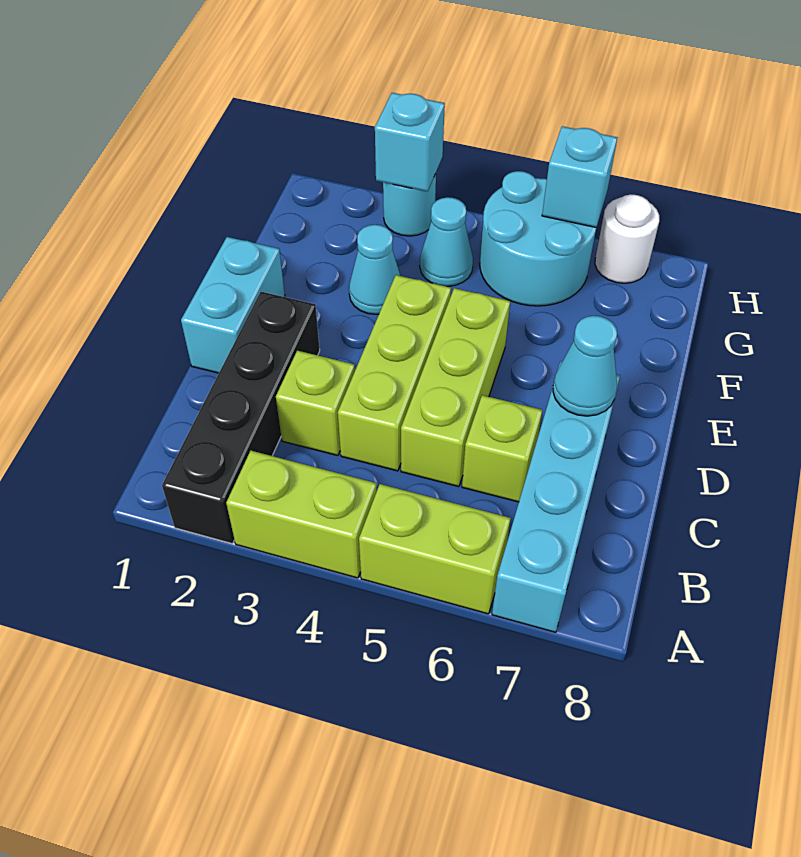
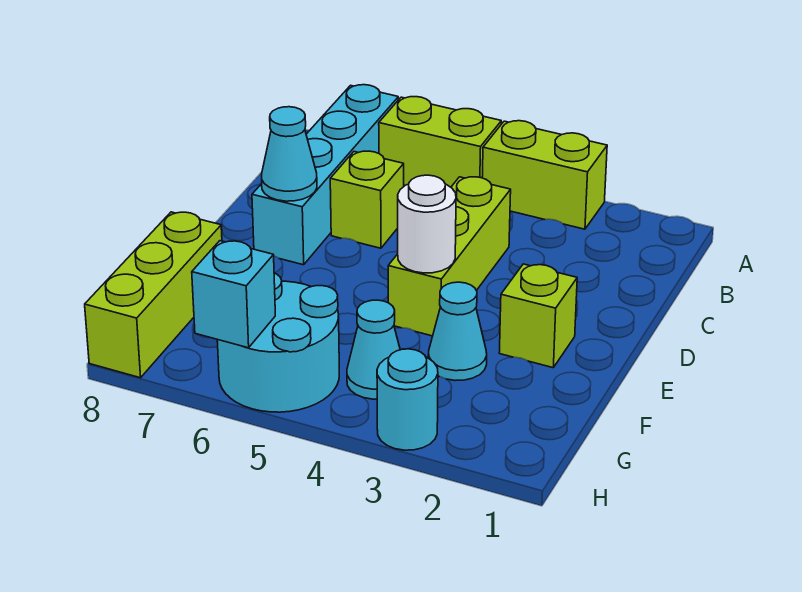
black 1x4 brick [162,292,320,544] -> none
lime 1x1 brick [276,351,355,456] -> lime 1x1 brick moved to [499,264,577,368]
lime 1x3 brick [401,288,510,487] -> lime 1x3 brick moved to [85,212,222,378]
cyan 1x2 brick [181,237,285,373] -> none
cyan 1x1 brick [375,93,445,192] -> none
white 1x1 round brick [595,195,659,283] -> white 1x1 round brick moved to [398,175,456,273]

